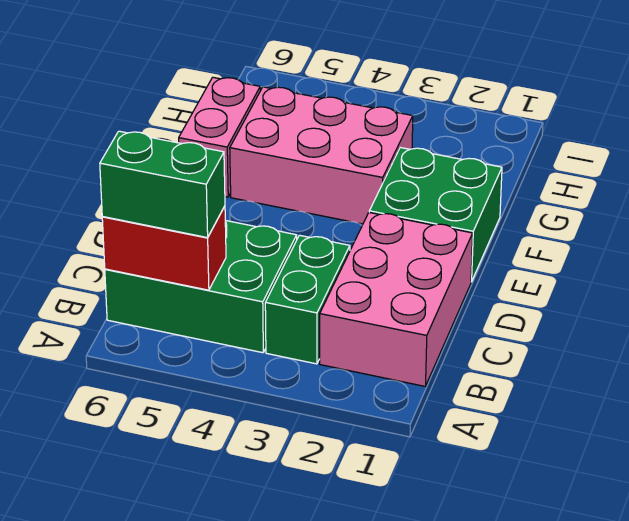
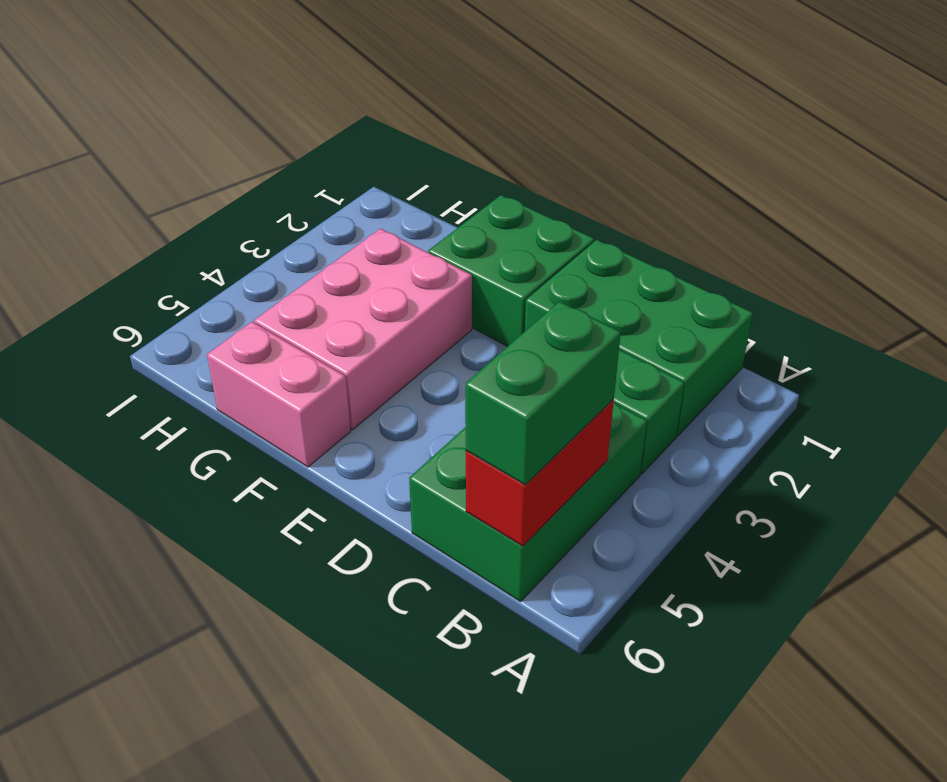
pink 2x3 brick [320,213,473,386] -> green 2x3 brick [525,240,753,436]

